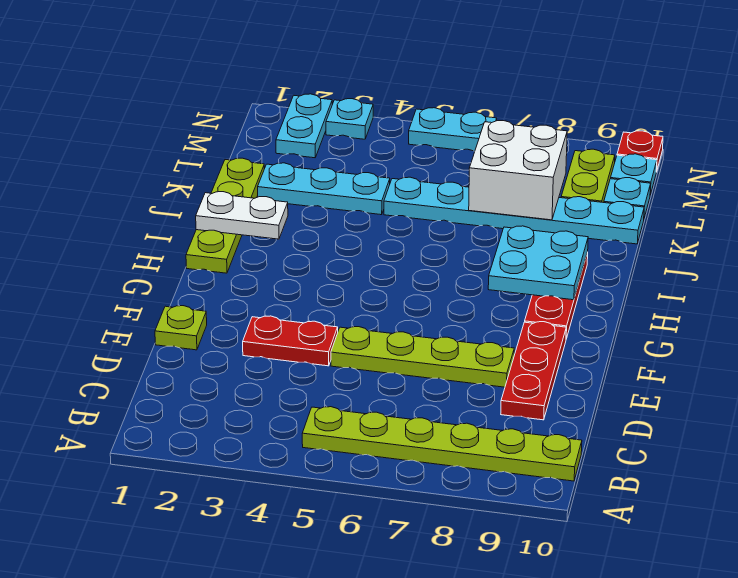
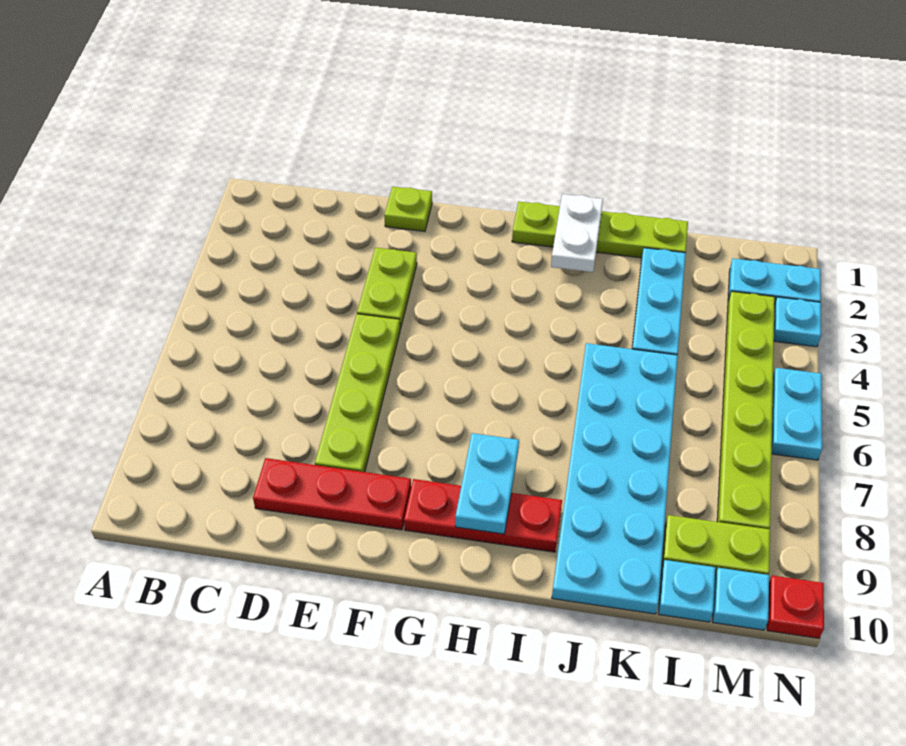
lime 1x6 plate [302,407,582,481] -> lime 1x6 plate moved to [717,291,775,529]
red 1x2 plate [243,316,338,366] -> lime 1x2 plate [357,248,417,329]
cyan 2x2 plate [488,226,588,300] -> cyan 1x2 plate [455,433,519,534]
cyan 1x6 plate [384,177,644,244] -> cyan 2x6 plate [552,343,678,614]
white 2x2 brick [469,121,567,220] -> none

